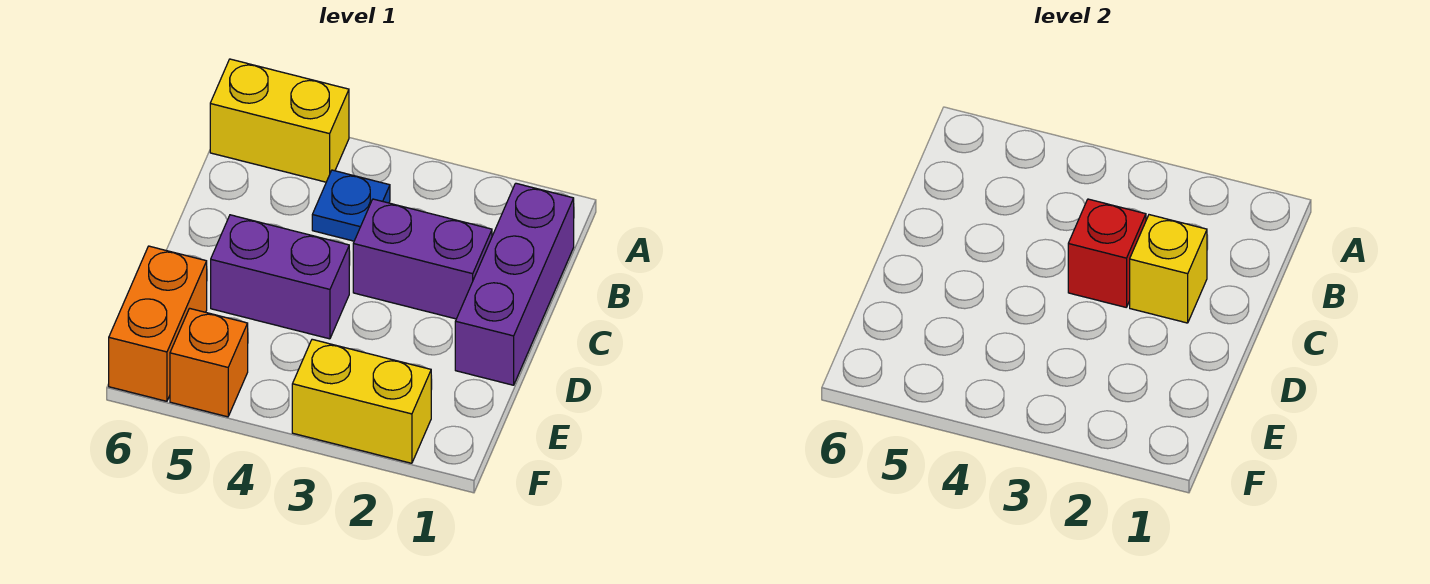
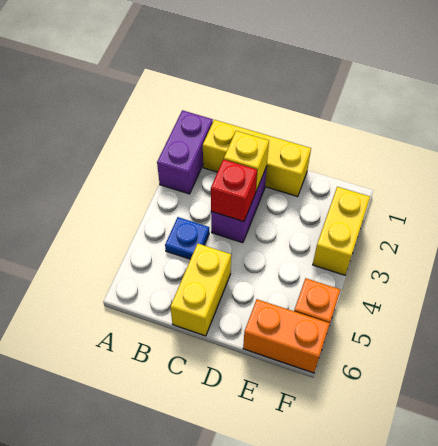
yellow 1x2 brick [210,59,349,182] -> yellow 1x2 brick moved to [170,244,231,336]
purple 1x3 brick [455,183,574,385] -> yellow 1x3 brick [203,120,311,197]
purple 1x2 brick [211,215,349,339] -> purple 1x2 brick moved to [157,110,213,194]

